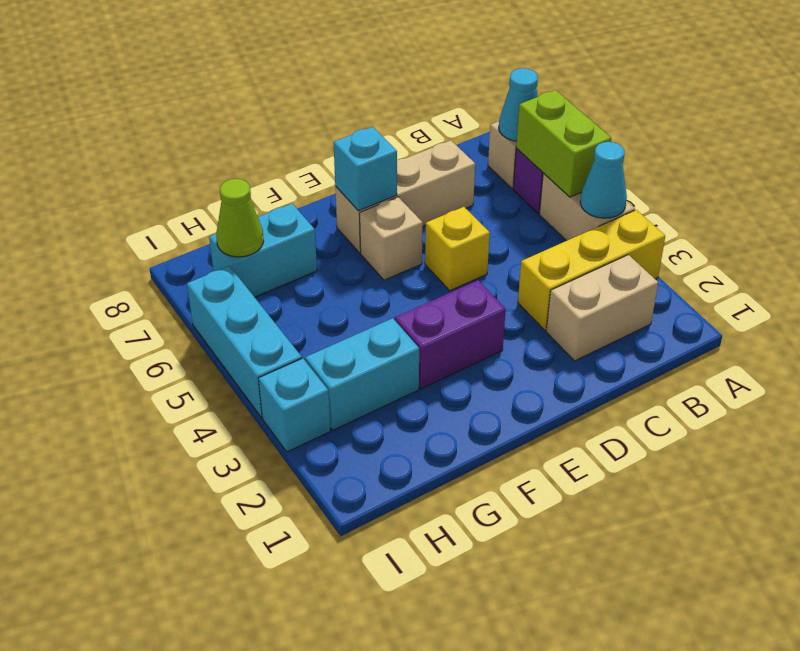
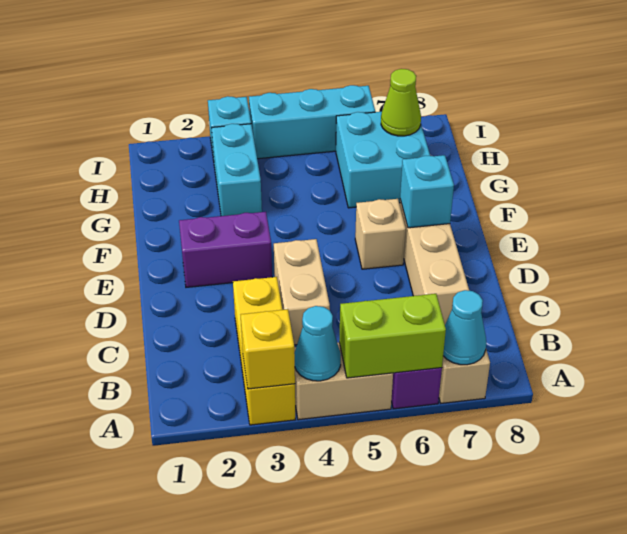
tan 1x2 brick [546,255,658,361] -> tan 1x2 brick moved to [274,239,330,345]
yellow 1x1 brick [425,207,490,291] -> yellow 1x1 brick moved to [241,309,295,389]
purple 1x2 brick [395,280,506,389] -> purple 1x2 brick turned to [179,212,272,287]
cyan 1x2 brick [209,204,317,297] -> cyan 2x2 brick [336,112,430,208]

